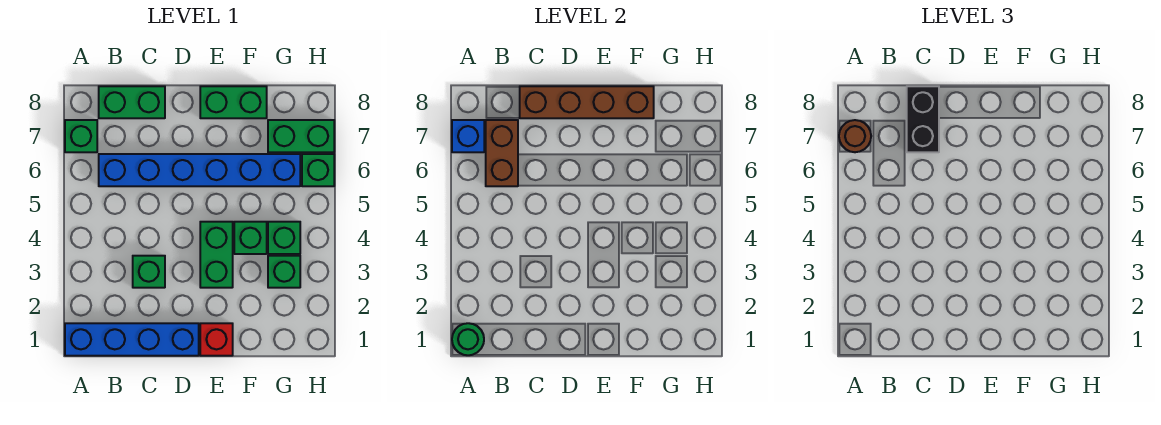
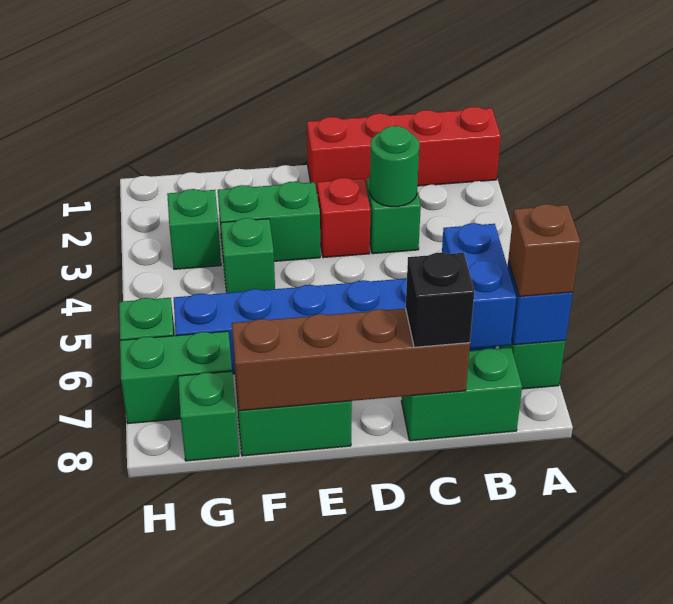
blue 1x4 brick [65,323,199,356] -> red 1x4 brick [307,107,501,192]
green 1x1 round brick [452,323,484,355] -> green 1x1 round brick moved to [370,126,419,207]
brown 1x1 round brick [839,120,871,152] -> brown 1x1 brick [508,204,580,297]
brown 1x2 brick [486,120,518,186] -> blue 1x2 brick [442,223,516,349]
black 1x2 brick [907,86,939,152] -> black 1x1 brick [406,252,474,347]
red 1x1 brick [200,323,233,356] -> red 1x1 brick moved to [317,178,371,258]
green 1x2 brick [200,222,233,288] -> green 1x2 brick turned to [218,181,320,261]
green 1x1 brick [268,222,300,254] -> green 1x1 brick moved to [178,371,239,461]

